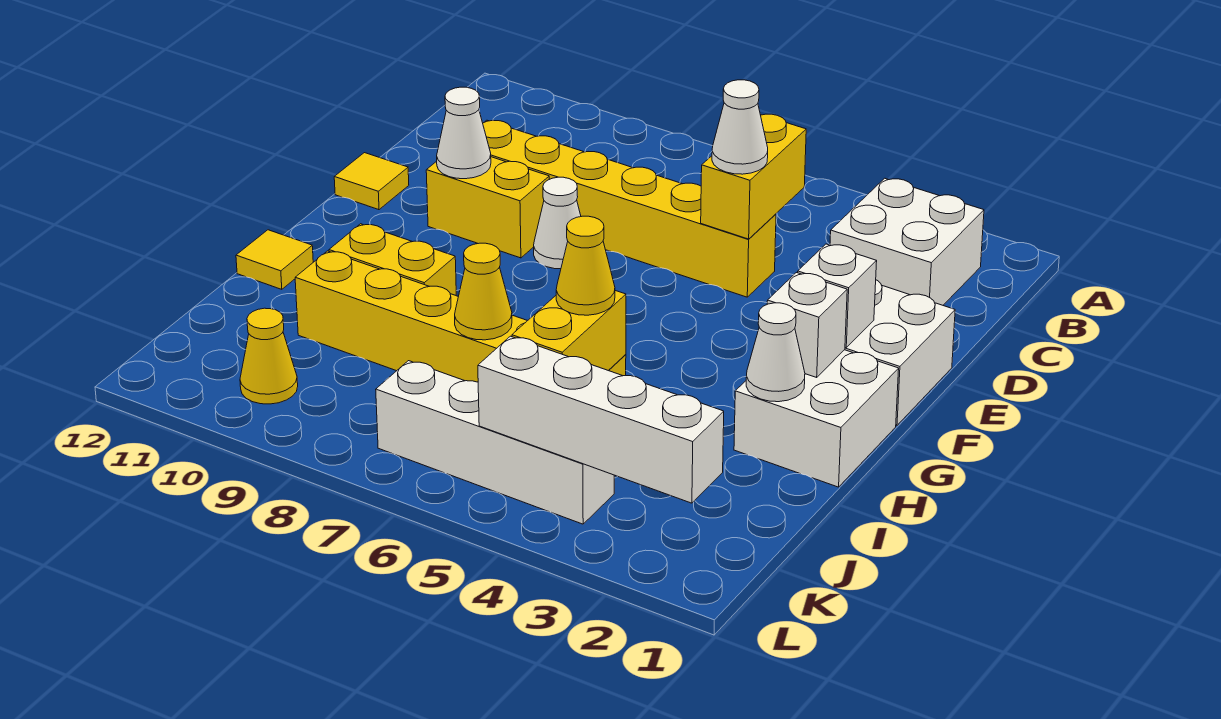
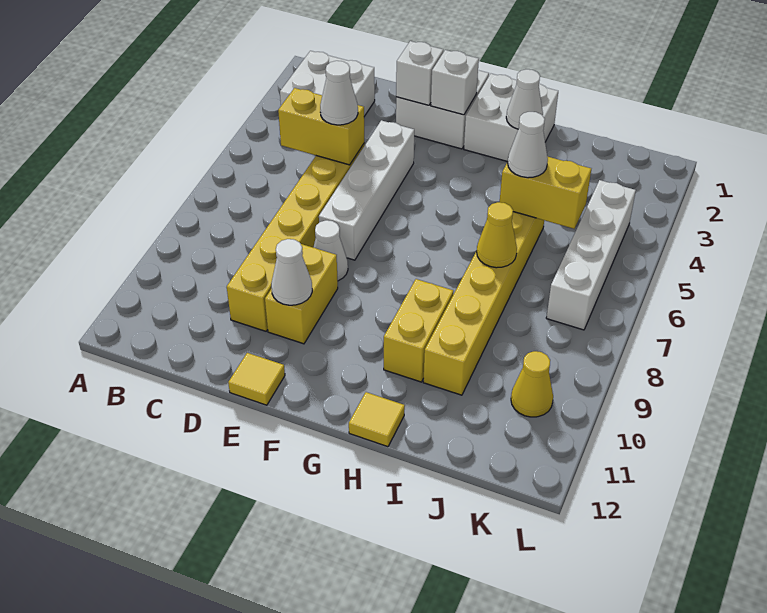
white 1x1 brick [767,273,847,377] -> white 1x1 brick moved to [396,41,443,105]
yellow 1x1 cone [556,216,615,315] -> white 1x1 cone [508,112,548,178]
white 1x4 brick [478,336,724,503] -> white 1x4 brick moved to [319,120,414,260]

